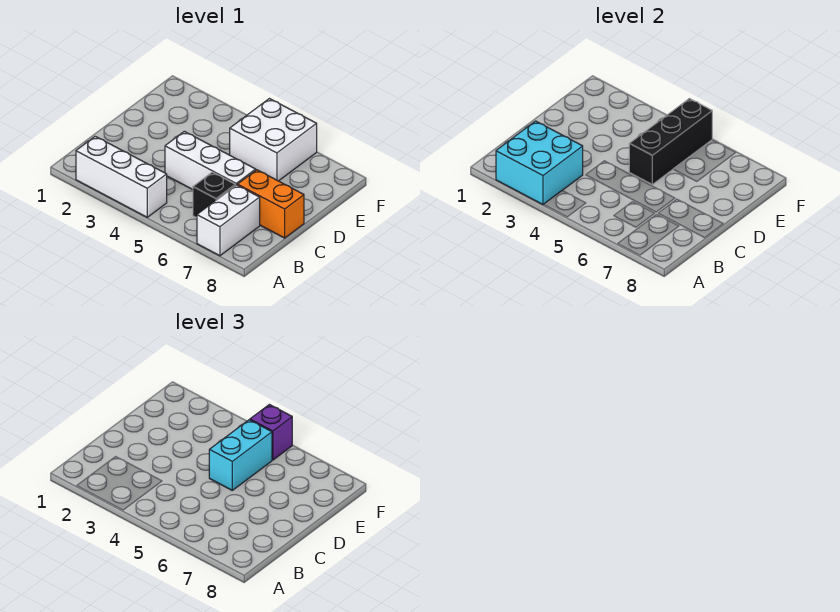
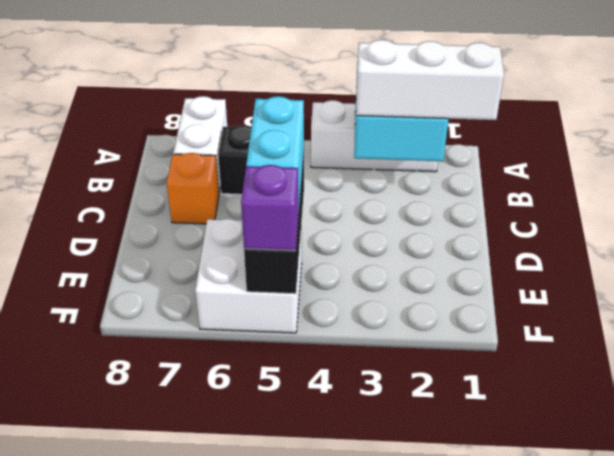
white 1x3 brick [165,131,256,190] -> white 1x3 brick moved to [356,40,504,120]
orange 1x2 brick [237,170,304,238] -> orange 1x1 brick [167,153,219,224]

